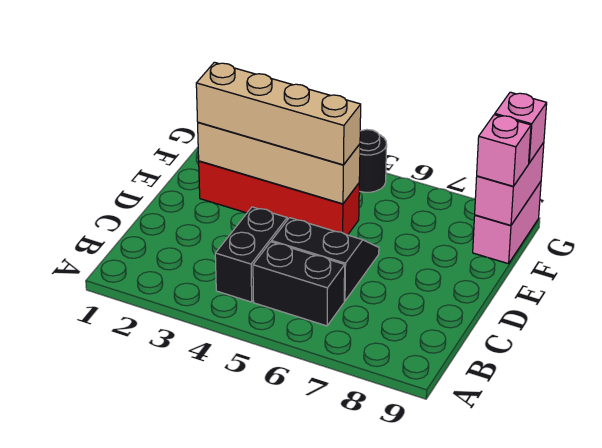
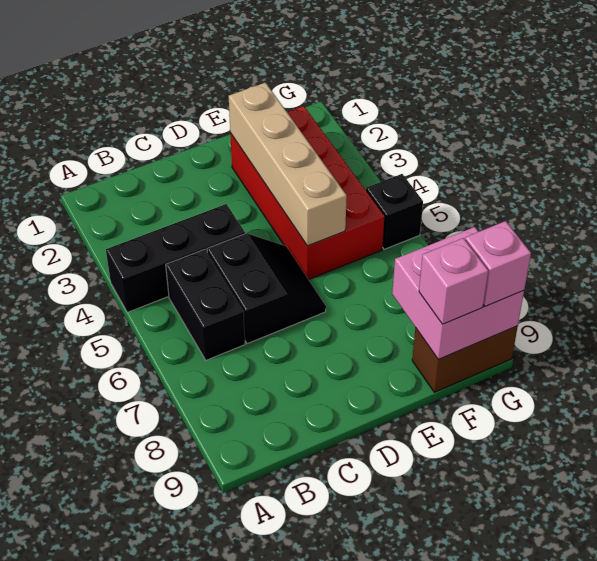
black 1x2 brick [215,207,287,302] -> black 1x3 brick [106,204,245,312]
red 1x4 brick [199,161,359,235] -> red 2x4 brick [230,106,384,280]
tan 1x4 brick [196,62,361,165] -> none
pink 1x2 brick [473,182,541,264] -> brown 1x2 brick [412,326,518,392]
pink 1x2 brick [475,142,544,226] -> pink 2x2 brick [392,227,524,359]
black 1x1 round brick [359,130,387,192] -> black 1x1 brick [366,174,423,249]

